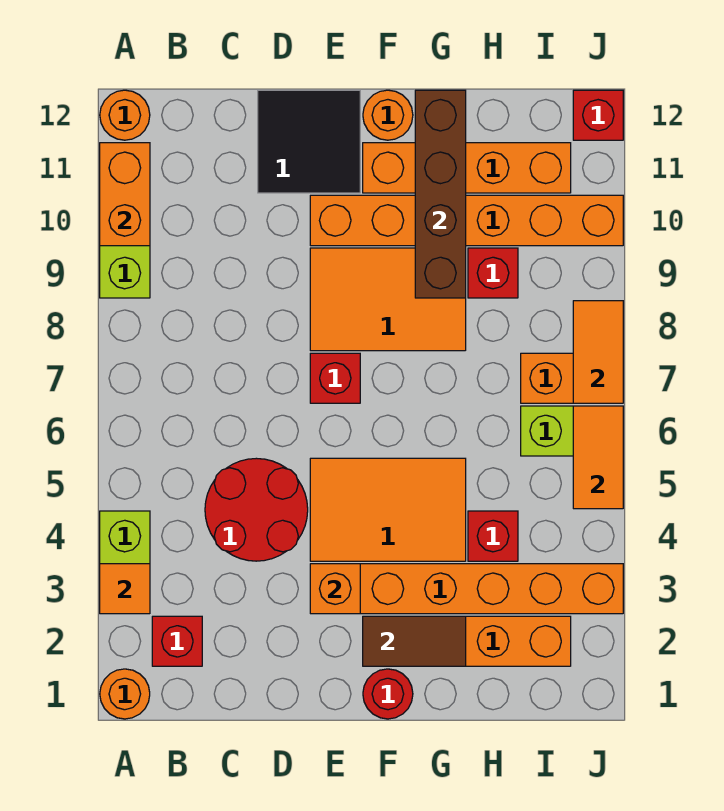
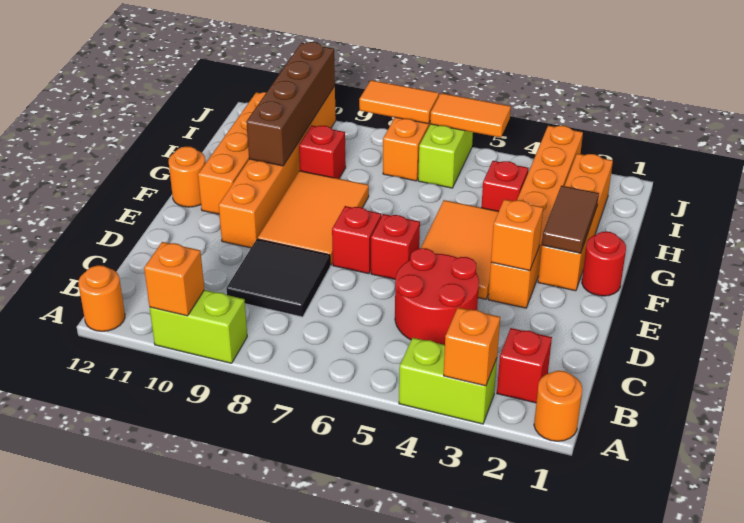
orange 1x1 tile [100,564,150,614] -> orange 1x1 brick [444,308,500,386]
orange 1x2 brick [100,143,150,246] -> orange 1x1 brick [144,242,204,316]
black 2x2 tile [258,90,360,193] -> black 2x2 tile moved to [226,239,330,317]
brown 1x4 brick [415,90,466,298] -> brown 1x4 brick turned to [246,42,335,166]
red 1x1 brick [573,90,623,140] -> red 1x1 brick moved to [371,214,420,279]

